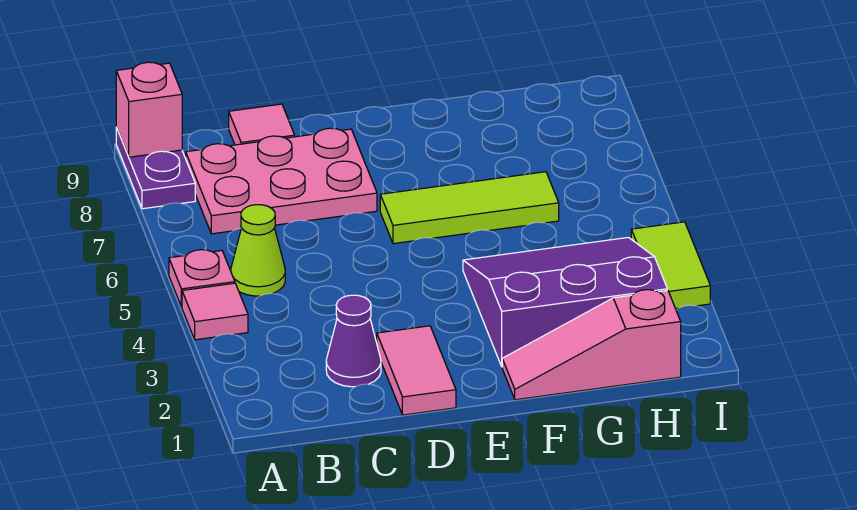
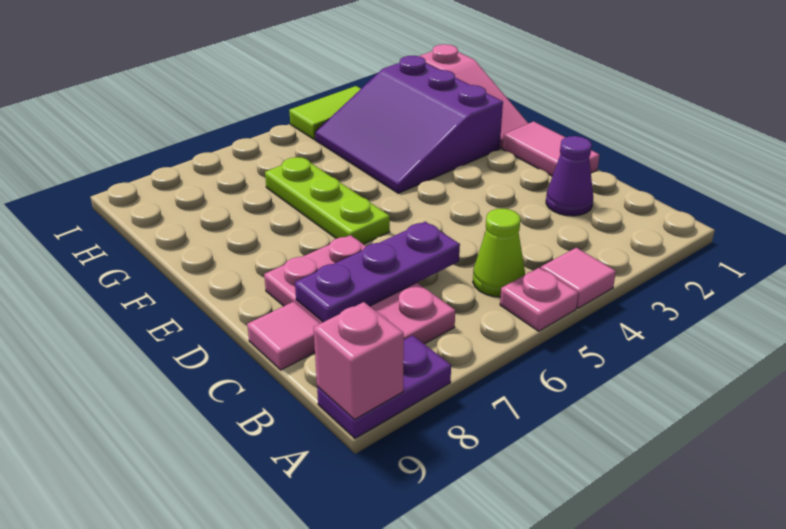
none -> purple 1x3 plate [295,222,460,322]
pink 1x2 tile [377,326,456,415] -> pink 1x2 tile turned to [503,121,599,176]
lime 1x3 tile [380,172,559,244] -> lime 1x3 plate [265,157,390,244]

